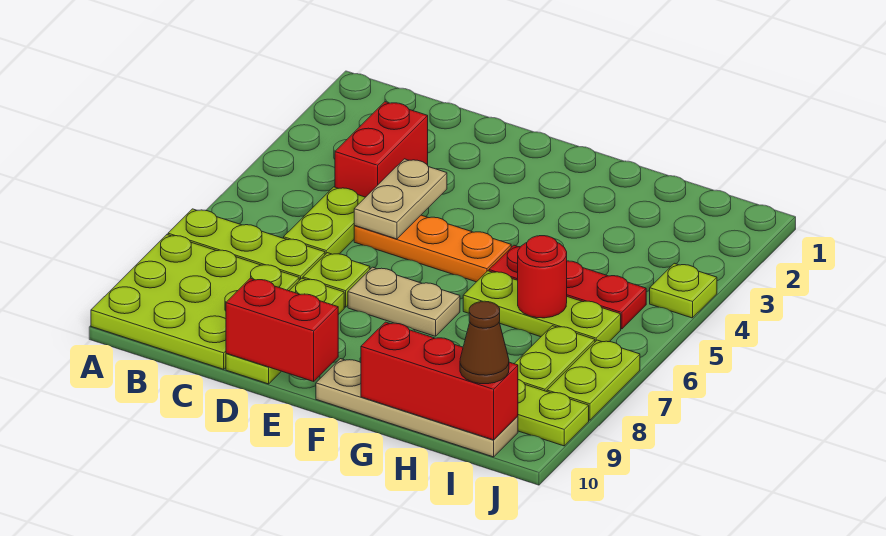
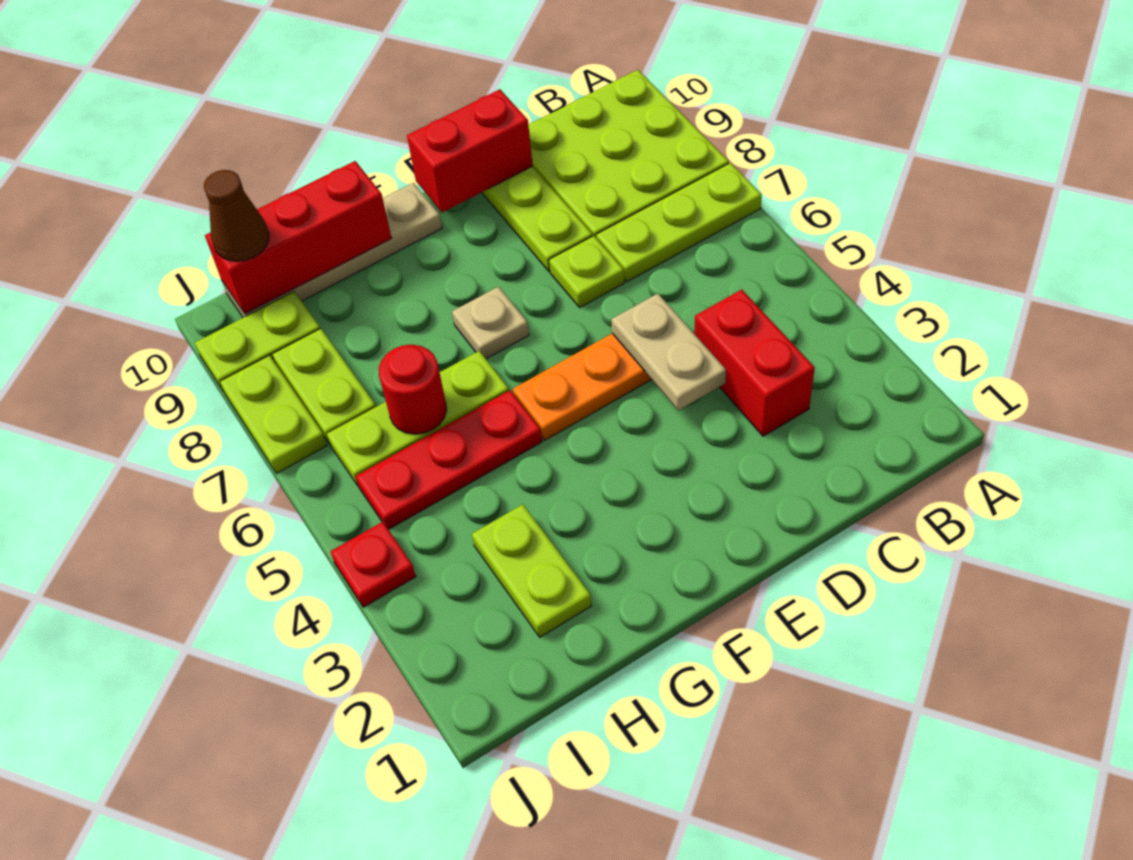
lime 1x2 plate [284,187,365,254] -> lime 1x2 plate moved to [472,504,592,637]
tan 1x2 plate [348,267,460,336] -> tan 1x1 plate [452,287,529,359]
lime 1x1 plate [650,263,717,318] -> red 1x1 plate [330,522,416,607]

